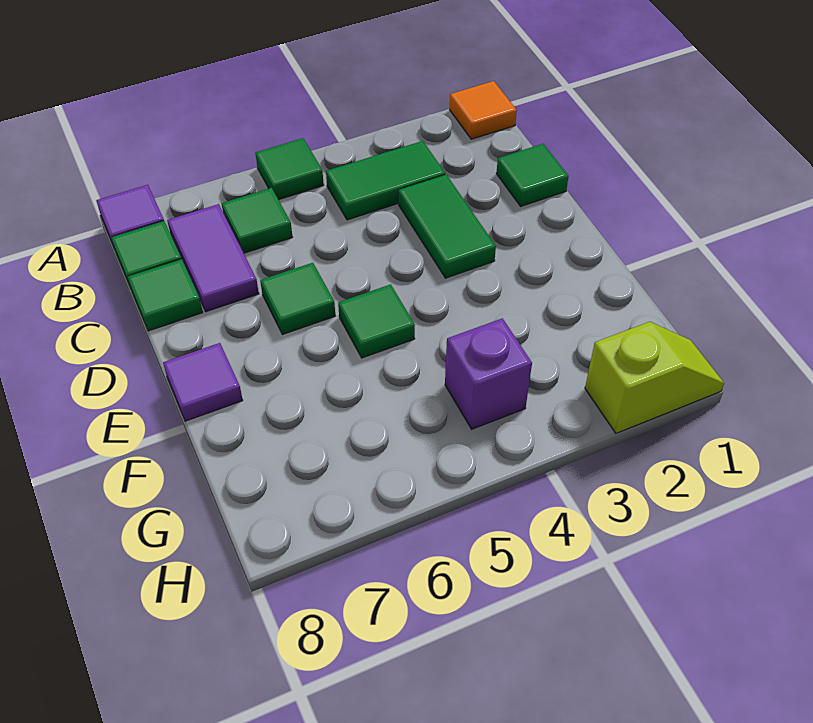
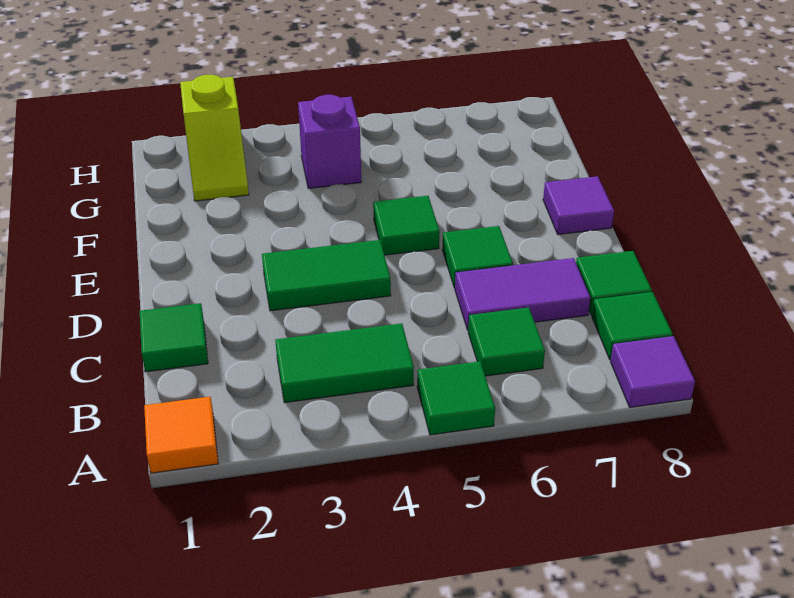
purple 1x2 tile [167,204,259,312] -> purple 1x2 tile turned to [455,258,590,330]
green 1x2 tile [399,175,496,278] -> green 1x2 tile turned to [262,240,391,311]
lime 1x2 slope [585,322,724,433] -> lime 1x2 slope turned to [180,75,249,201]

